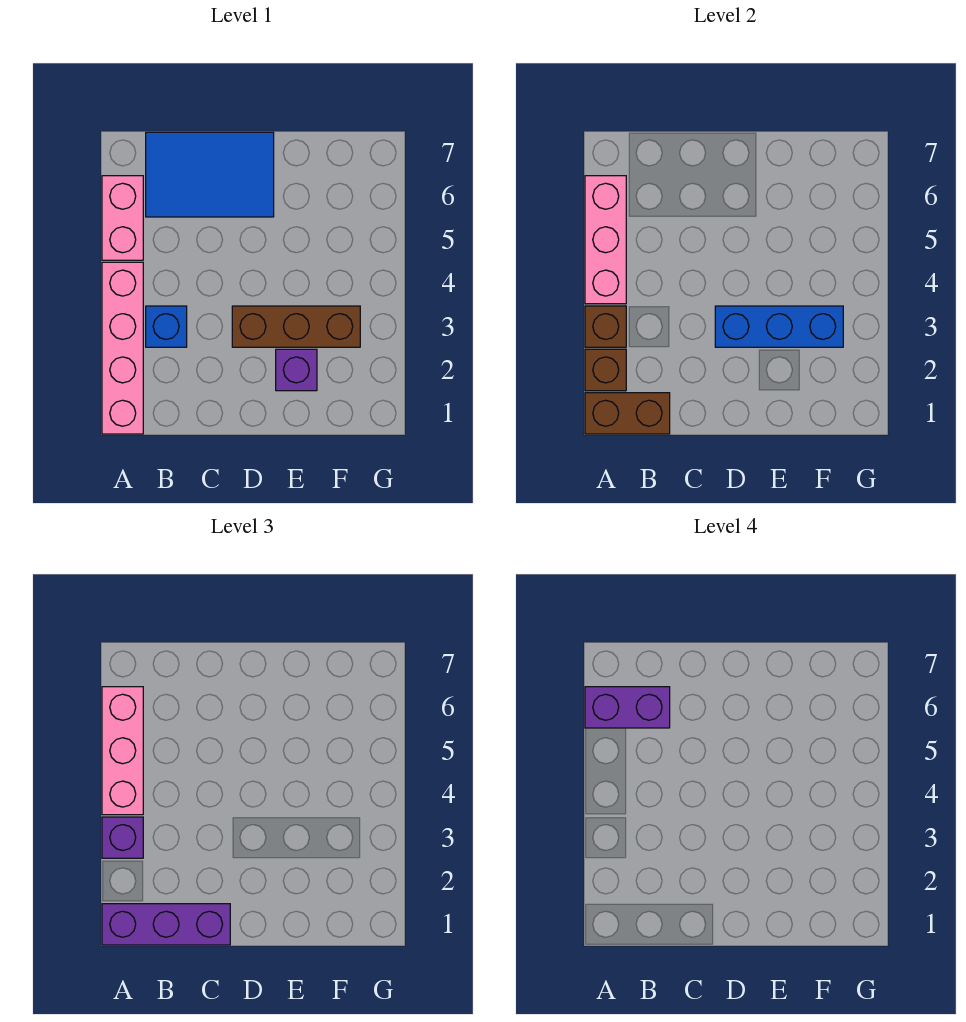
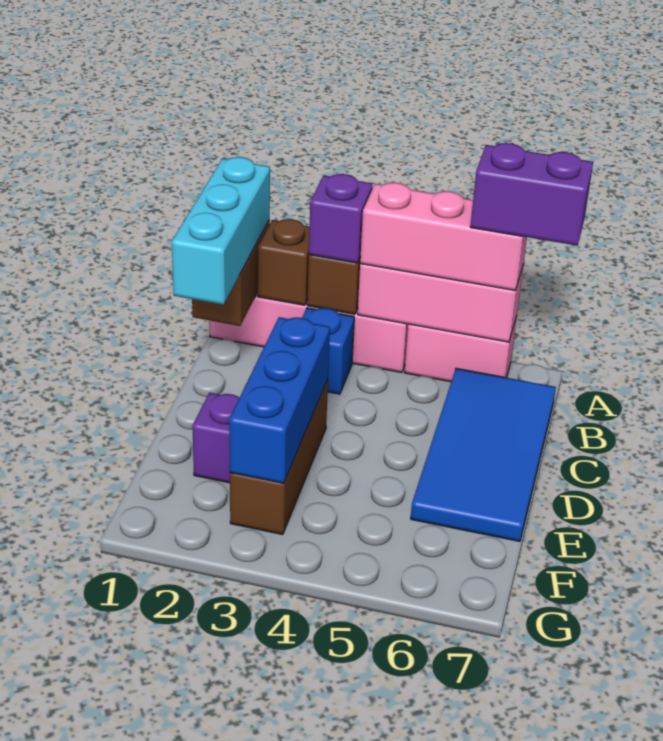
purple 1x3 brick [102,904,230,945] -> cyan 1x3 brick [172,157,270,305]
purple 1x2 brick [585,687,670,728] -> purple 1x2 brick turned to [470,143,593,246]
blue 2x3 tile [146,132,274,217] -> blue 2x4 tile [411,368,556,541]

